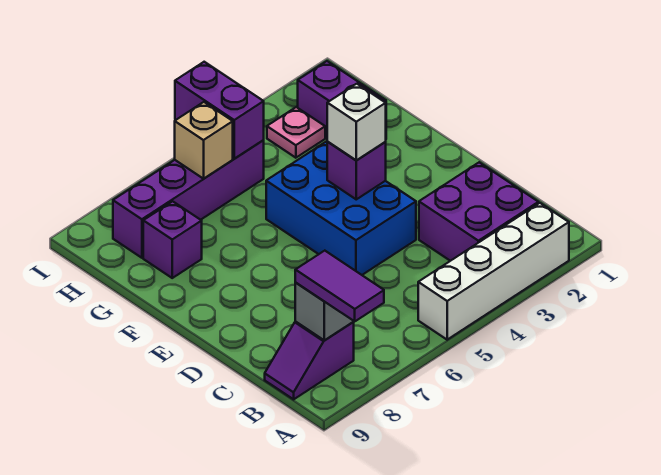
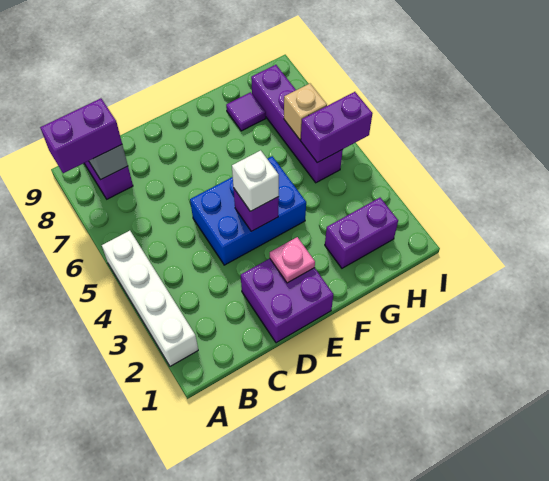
purple 1x2 tile [295,251,384,321] -> purple 1x2 brick [40,98,122,173]
purple 2x2 brick [419,162,539,261] -> purple 2x2 brick moved to [241,259,333,343]
purple 1x1 brick [143,201,202,278] -> purple 1x1 tile [226,92,266,131]
pink 1x1 plate [267,107,325,158] -> pink 1x1 plate moved to [270,237,315,283]

